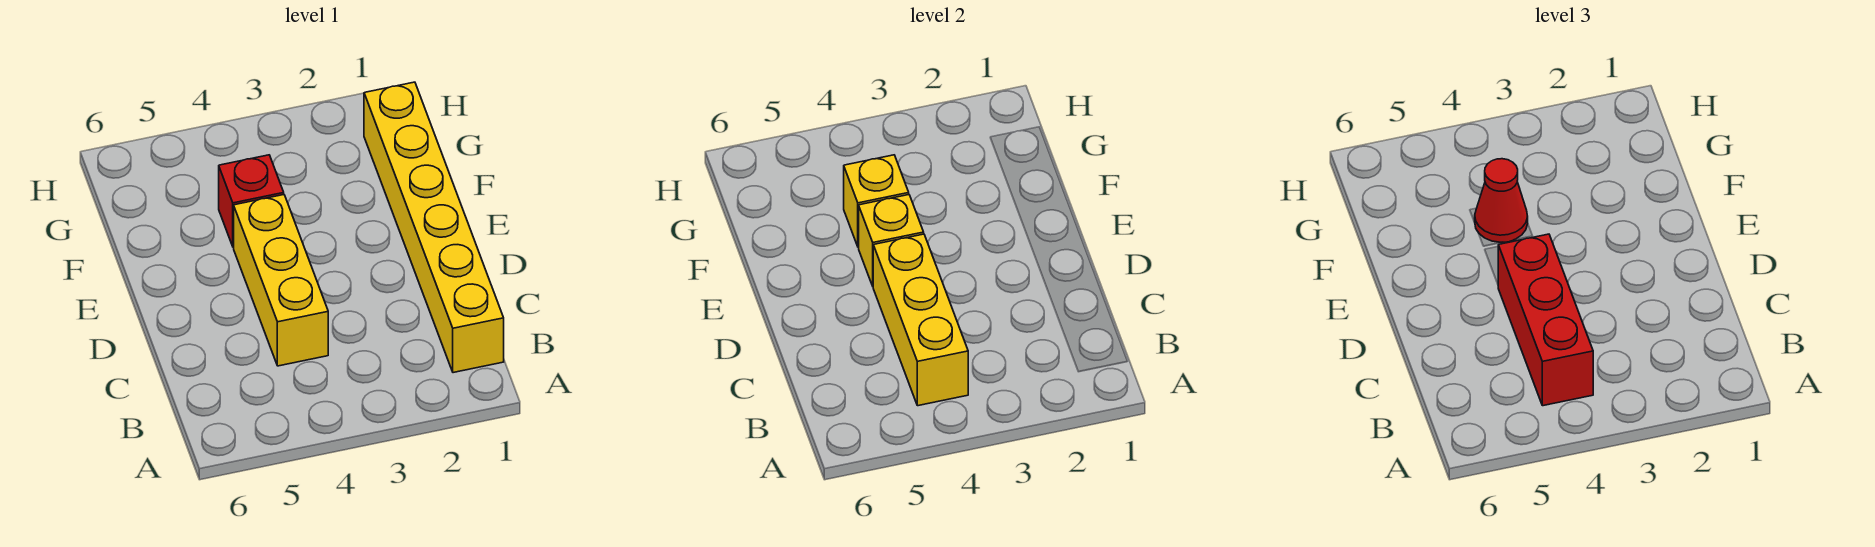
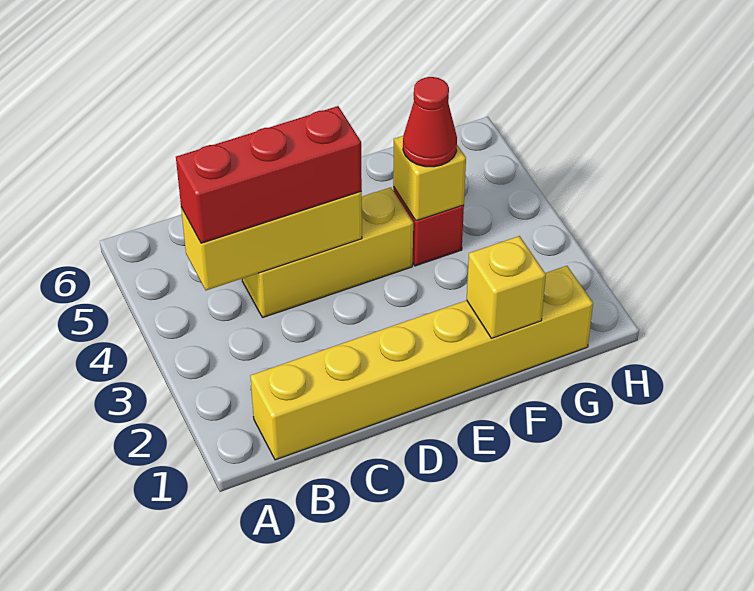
yellow 1x1 brick [859,195,924,286] -> yellow 1x1 brick moved to [467,236,546,338]

